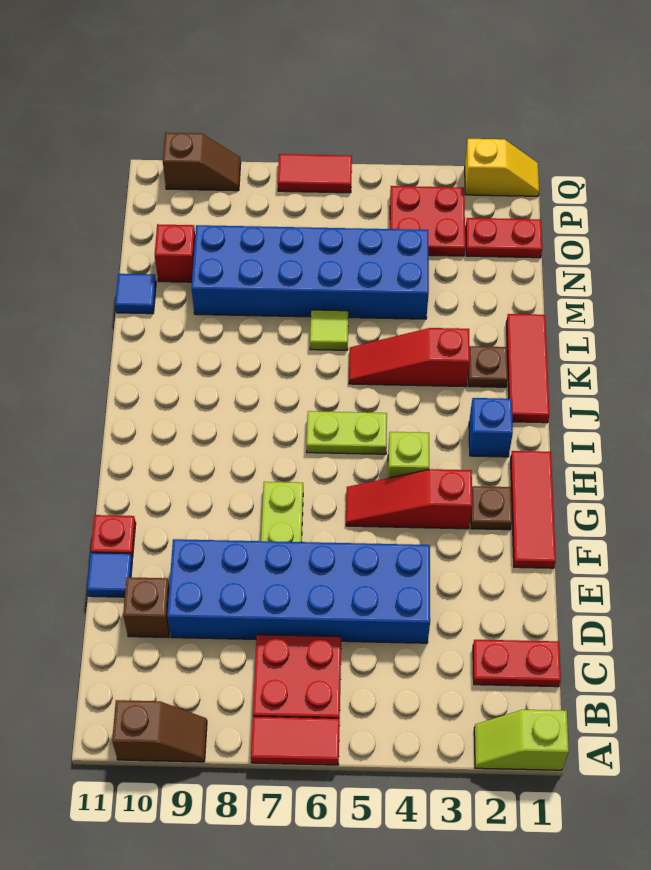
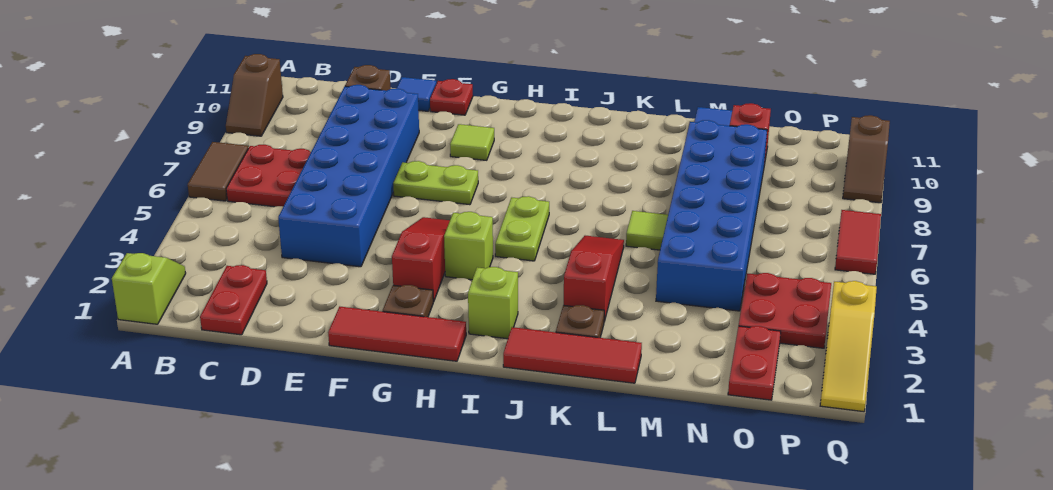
red 1x2 tile [251,717,340,765] -> brown 1x2 tile [188,142,248,201]
none -> lime 1x1 tile [450,124,494,160]
blue 1x1 brick [469,398,513,457] -> lime 1x1 brick [468,267,518,339]
yellow 1x2 slope [465,139,539,196] -> yellow 1x3 slope [820,281,877,412]

